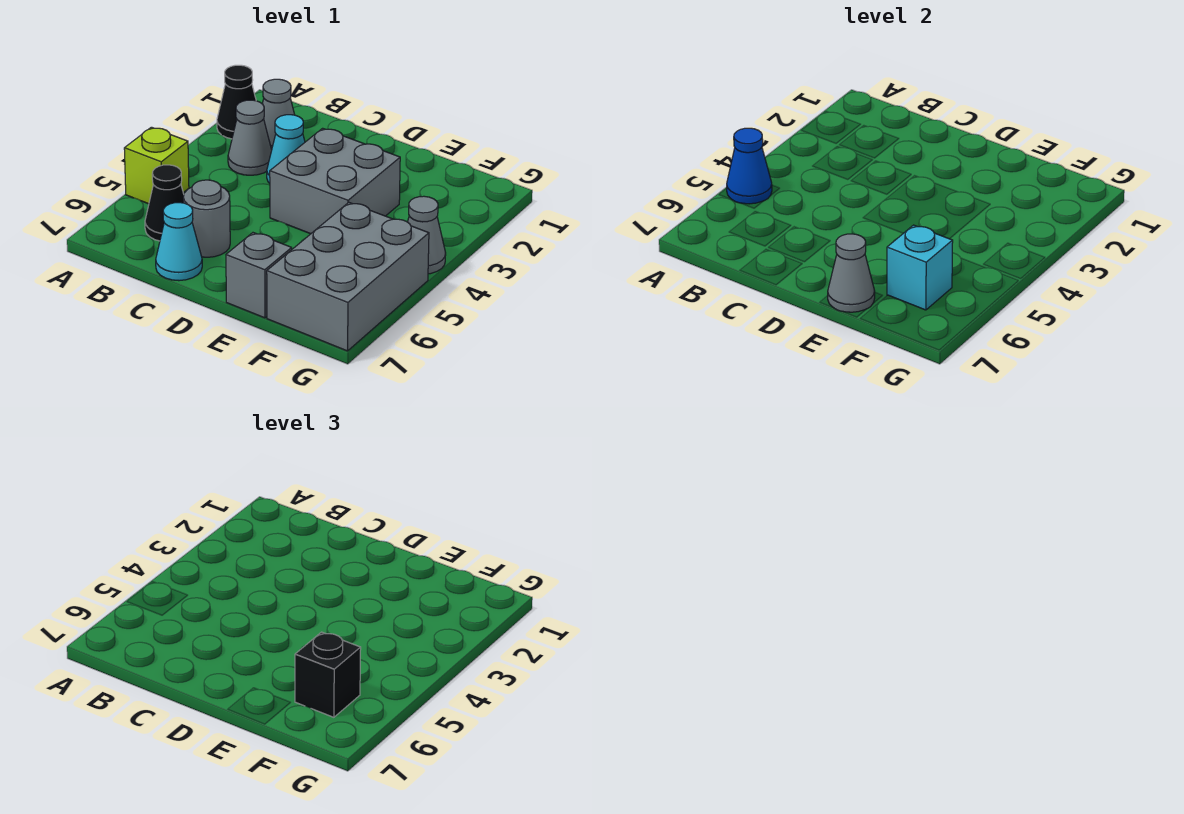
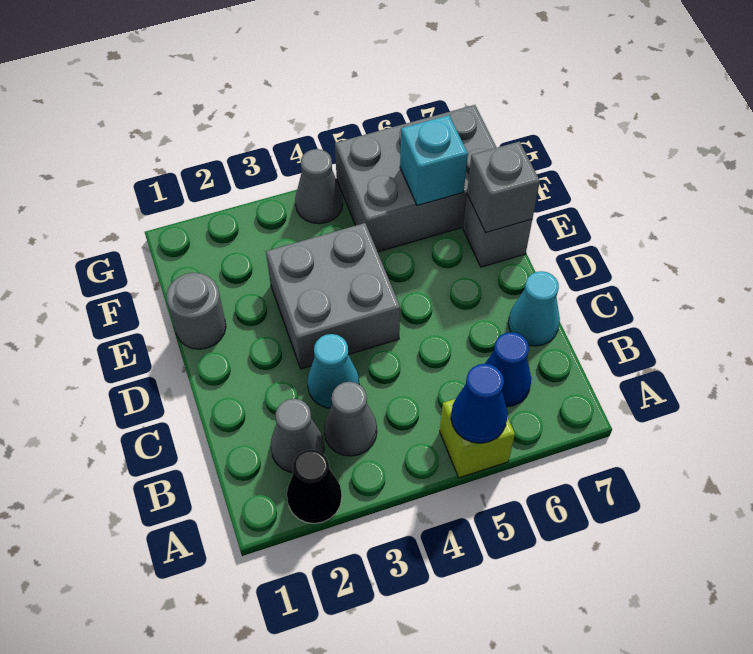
black 1x1 cone [145,165,184,241] -> blue 1x1 cone [485,332,531,407]
grey 1x1 round brick [183,180,230,257] -> grey 1x1 round brick moved to [166,273,226,349]
grey 1x1 cone [828,234,875,312] -> grey 1x1 brick [467,141,540,232]
black 1x1 brick [295,632,361,717] -> none

